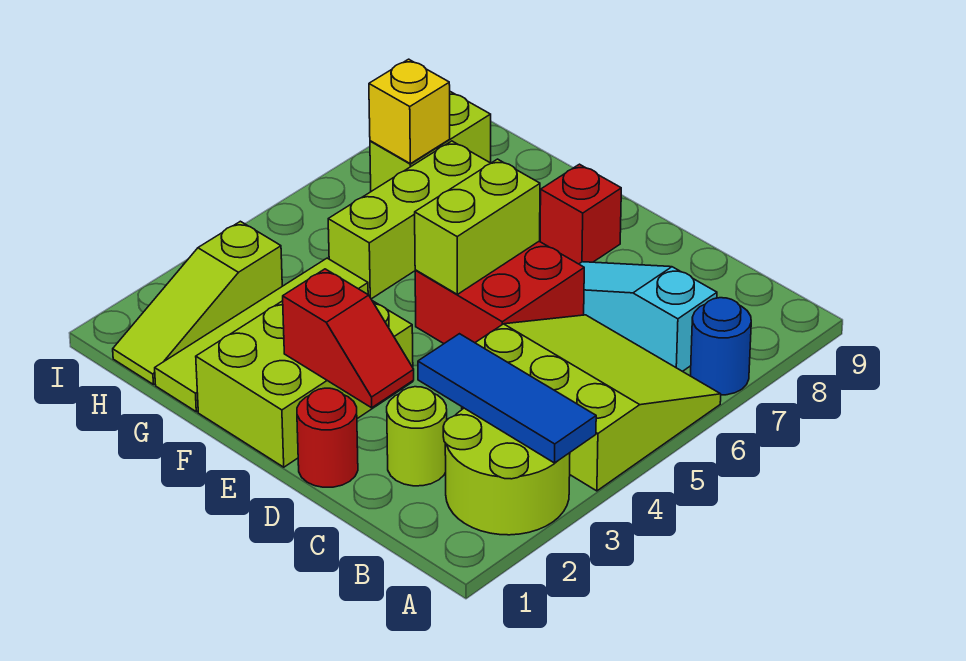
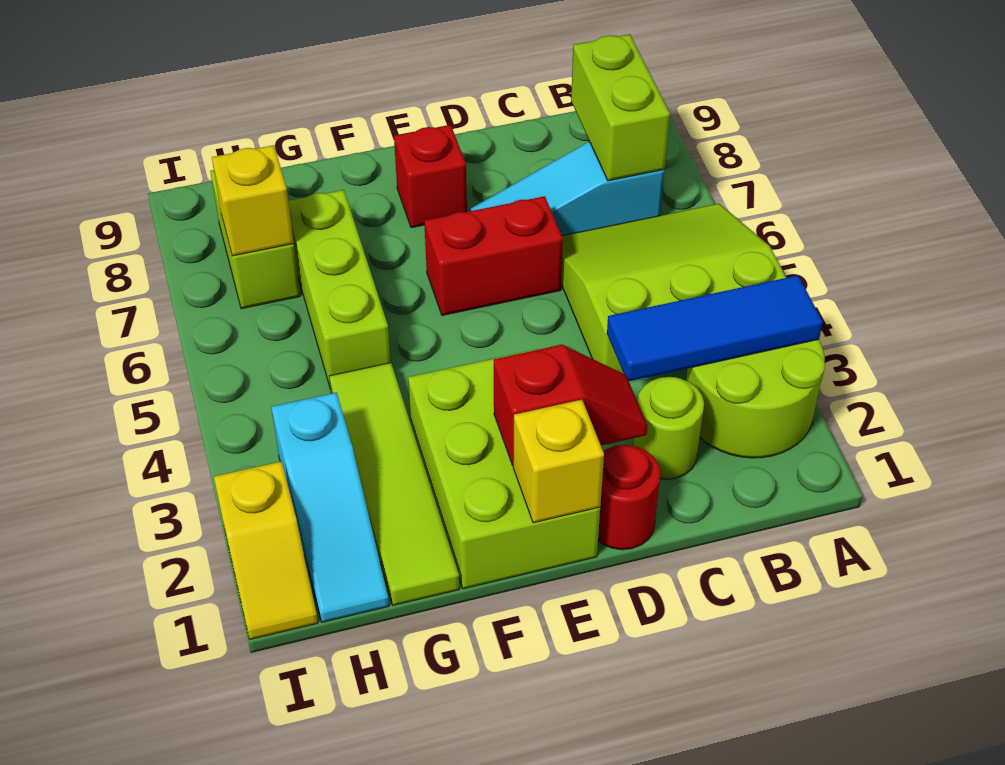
blue 1x1 round brick [691,298,751,395] -> none
red 2x2 brick [415,241,584,344] -> red 1x2 brick [424,196,563,315]
none -> yellow 1x1 brick [513,400,604,523]
lime 1x2 brick [415,159,540,294] -> lime 1x2 brick moved to [571,34,670,181]
lime 1x3 slope [113,221,282,385] -> cyan 1x3 slope [271,392,389,622]
none -> yellow 1x2 slope [214,461,318,639]

